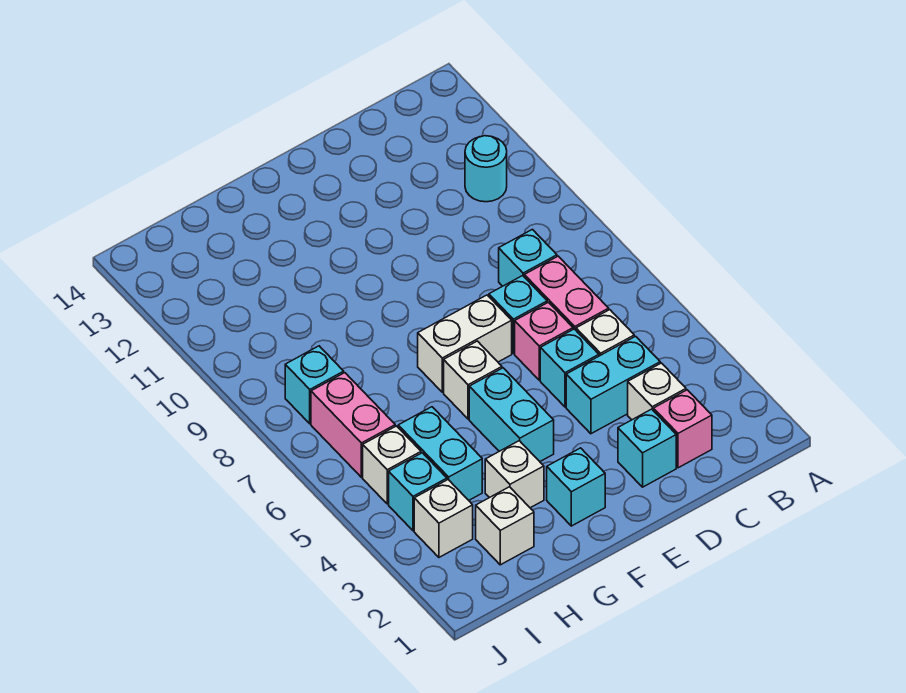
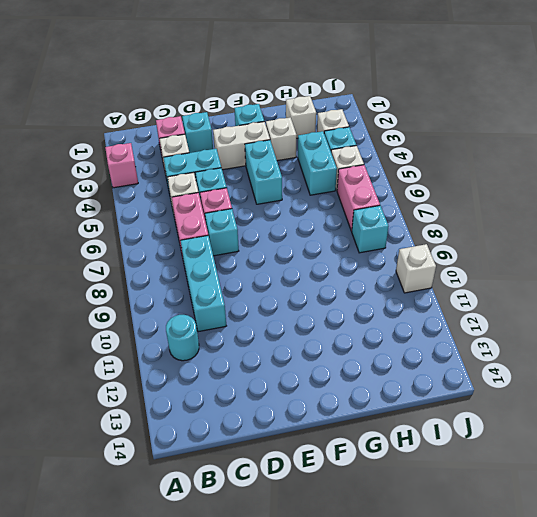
none -> pink 1x1 brick [105,143,138,188]
cyan 1x1 brick [499,229,557,286] -> cyan 1x3 brick [181,235,226,332]
white 1x2 brick [418,295,512,392] -> white 1x2 brick moved to [213,122,270,170]
white 1x1 brick [444,341,502,419] -> white 1x1 brick moved to [396,244,436,293]

